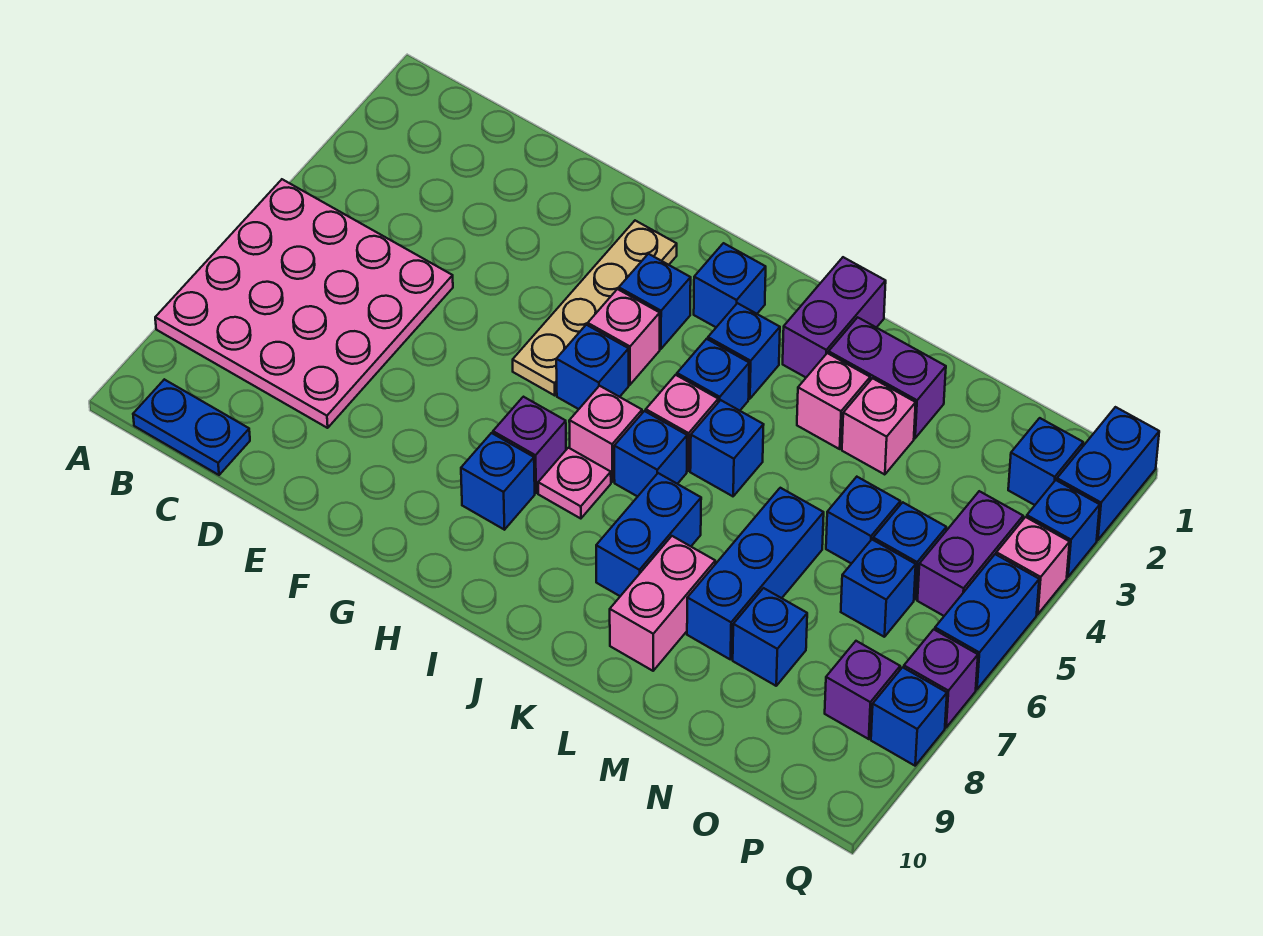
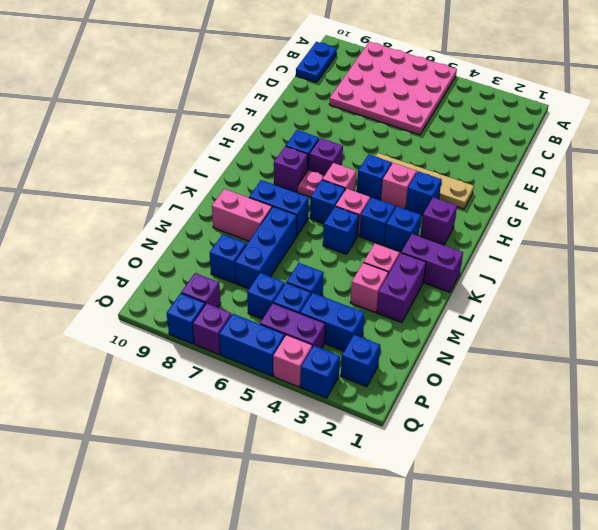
blue 1x1 brick [694,243,766,327] -> purple 1x1 brick [420,197,457,245]
none -> purple 1x1 brick [274,146,308,192]
blue 1x3 brick [687,488,824,659] -> blue 1x3 brick turned to [235,207,297,289]
blue 1x2 brick [1057,407,1159,540] -> blue 1x2 brick moved to [300,293,365,351]

